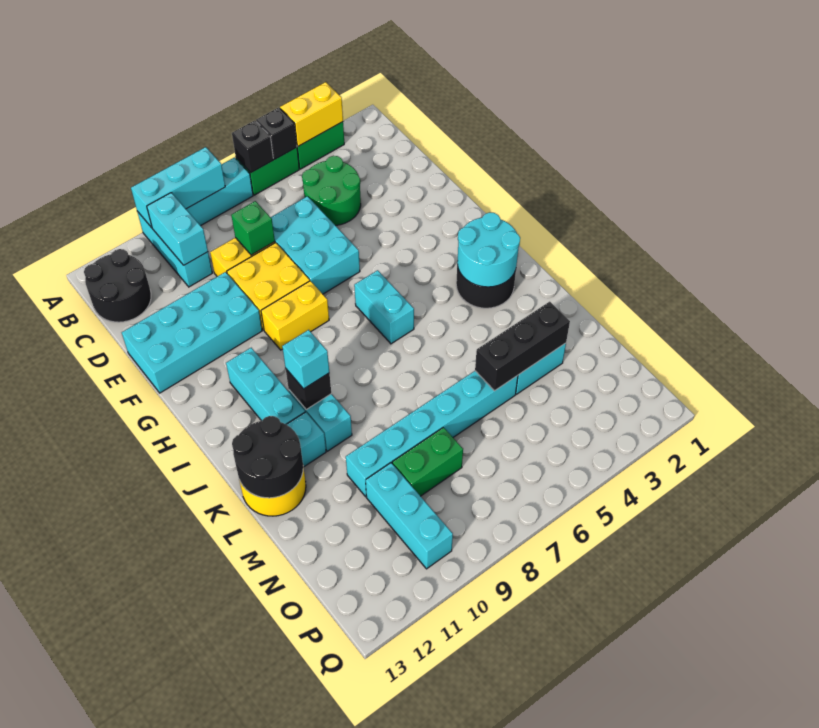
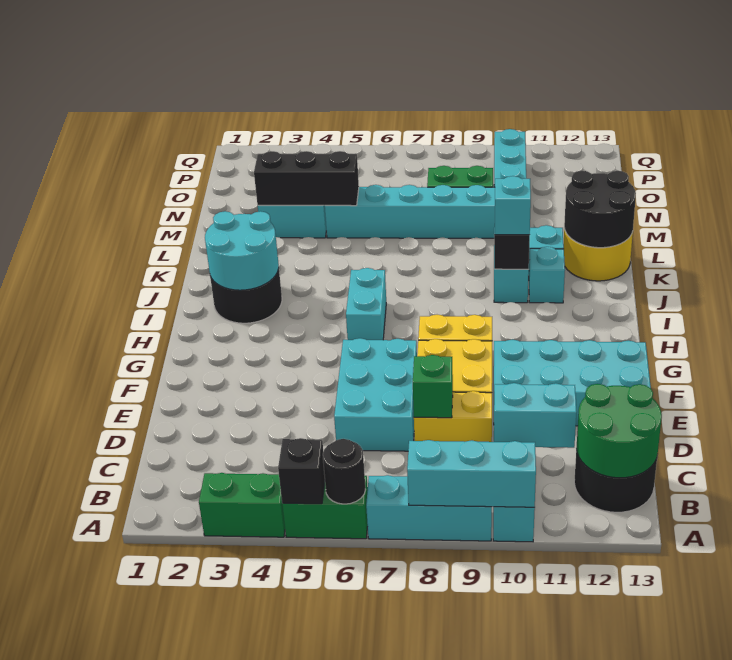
yellow 1x2 brick [280,82,343,146] -> none
black 1x1 brick [232,121,273,173] -> black 1x1 round brick [323,439,366,504]
cyan 1x2 brick [147,193,208,265] -> cyan 1x2 brick turned to [494,383,577,448]
green 2x2 round brick [302,156,361,225] -> green 2x2 round brick moved to [576,384,662,478]
cyan 1x3 brick [226,348,305,424] -> cyan 1x1 brick [529,247,565,303]

